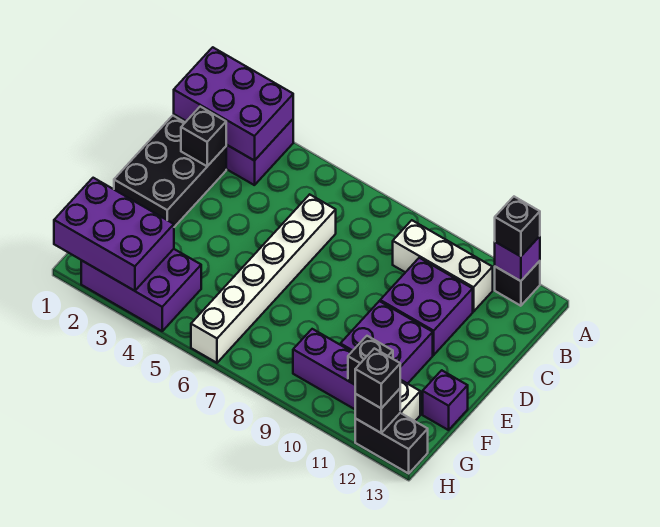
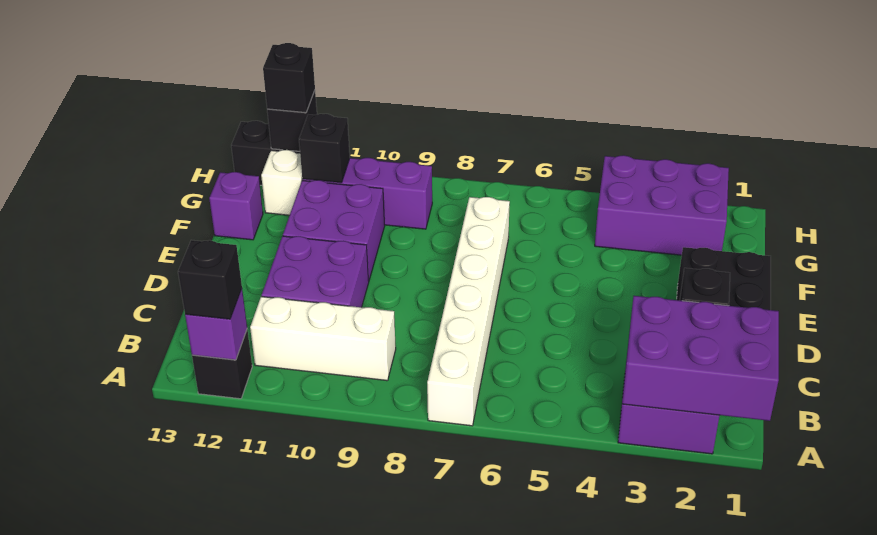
white 1x6 brick [191,194,336,363] -> white 1x6 brick moved to [427,197,510,426]
purple 2x3 brick [54,178,174,291] -> none

